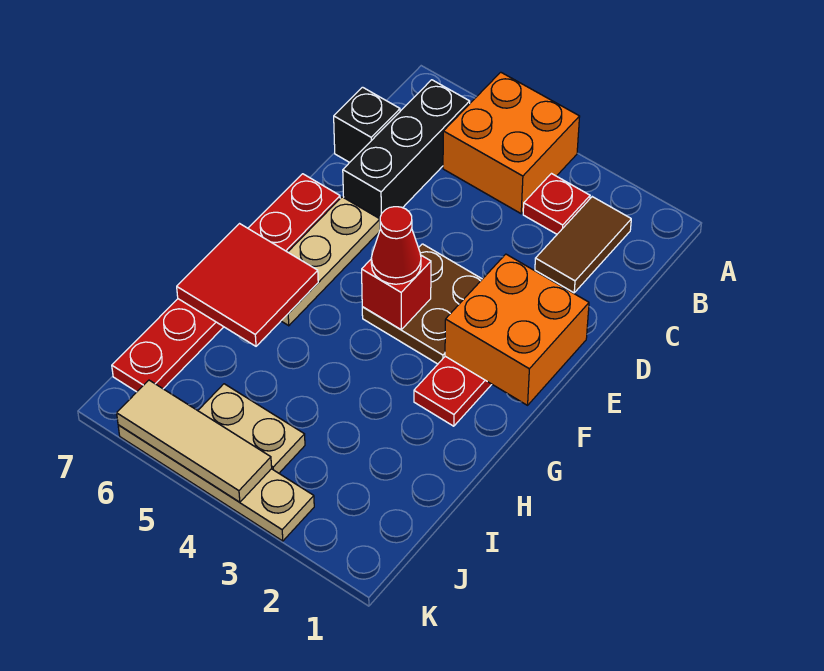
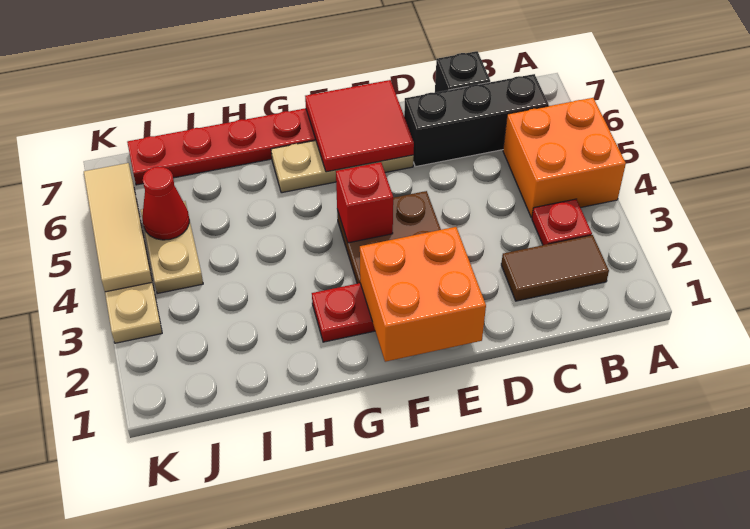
red 1x1 cone [371,207,421,284] -> red 1x1 cone moved to [142,167,189,240]
red 2x2 tile [177,224,318,346] -> red 2x2 tile moved to [305,80,414,172]

